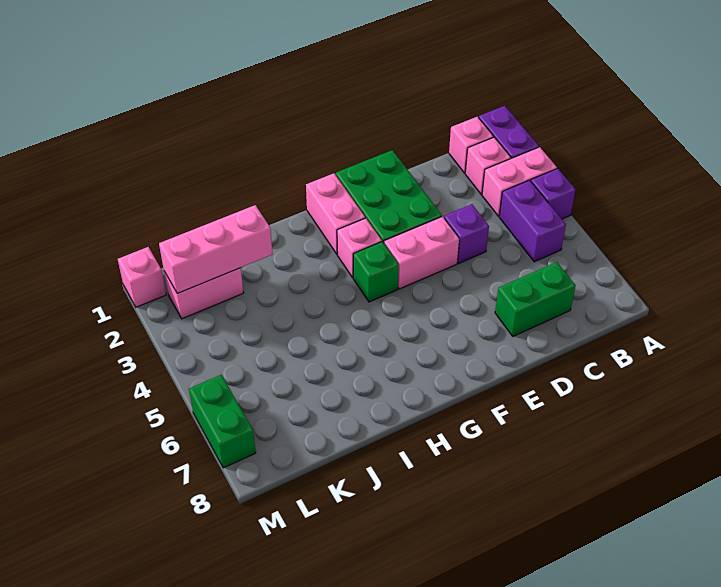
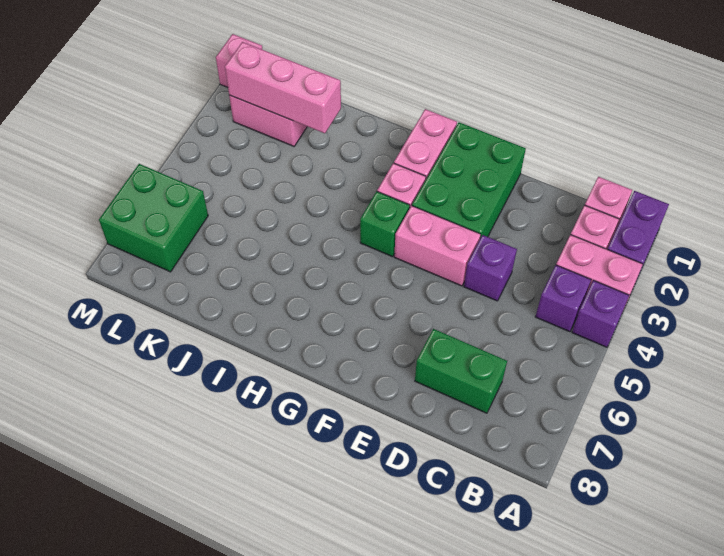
purple 1x2 brick [499,180,566,262] -> purple 1x1 brick [535,265,591,332]
green 1x2 brick [189,375,256,468] -> green 2x2 brick [99,164,208,272]

